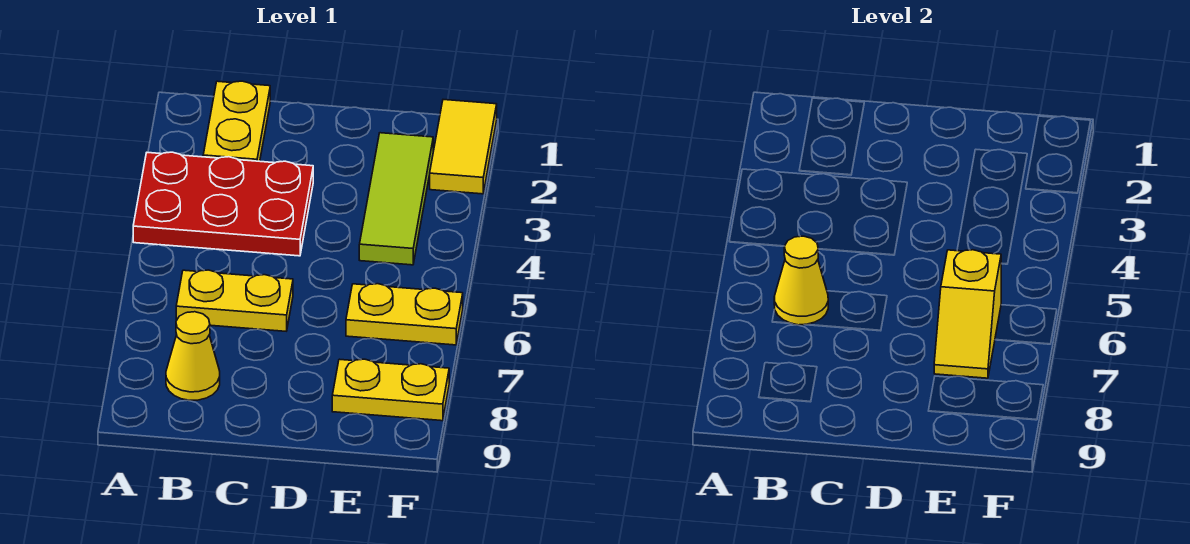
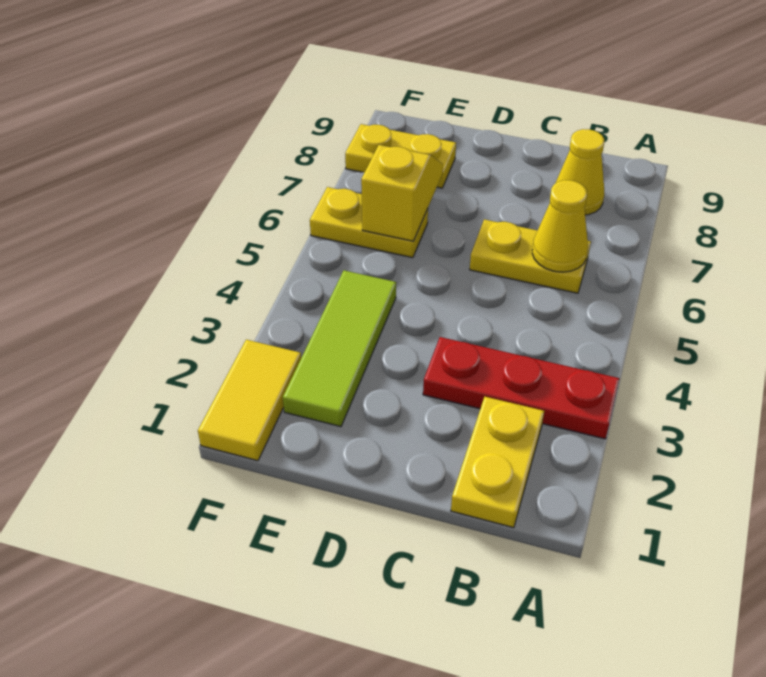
red 2x3 plate [133,152,313,256] -> red 1x3 plate [423,337,619,439]

